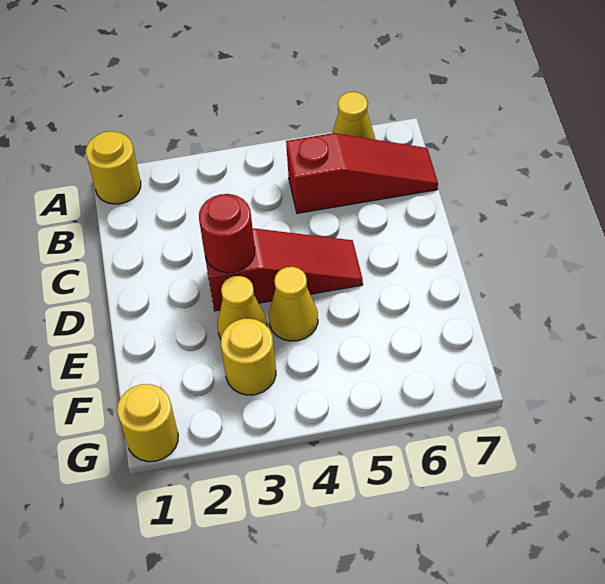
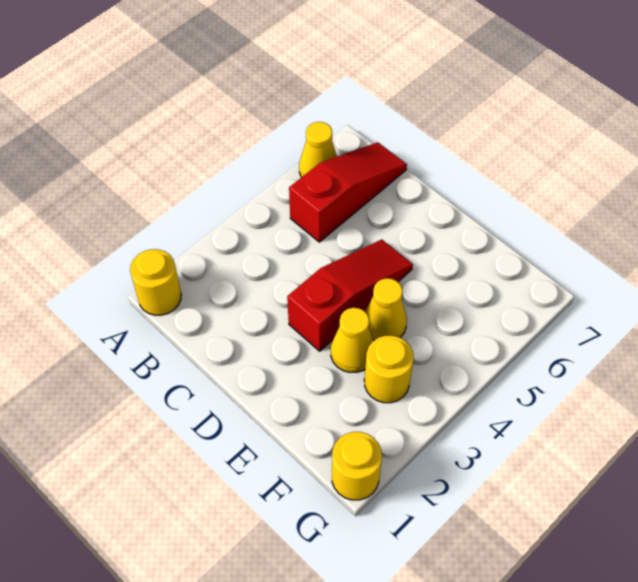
red 1x1 round brick [199,194,255,273] -> none

